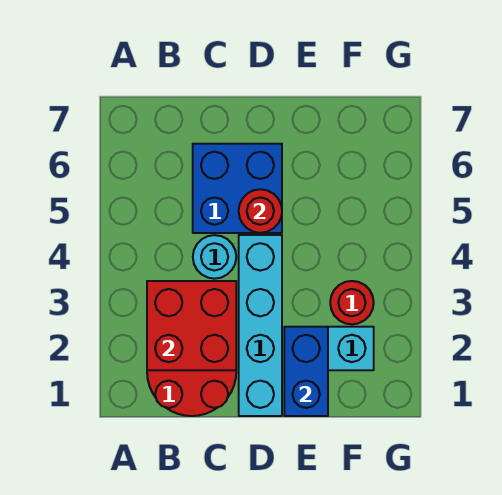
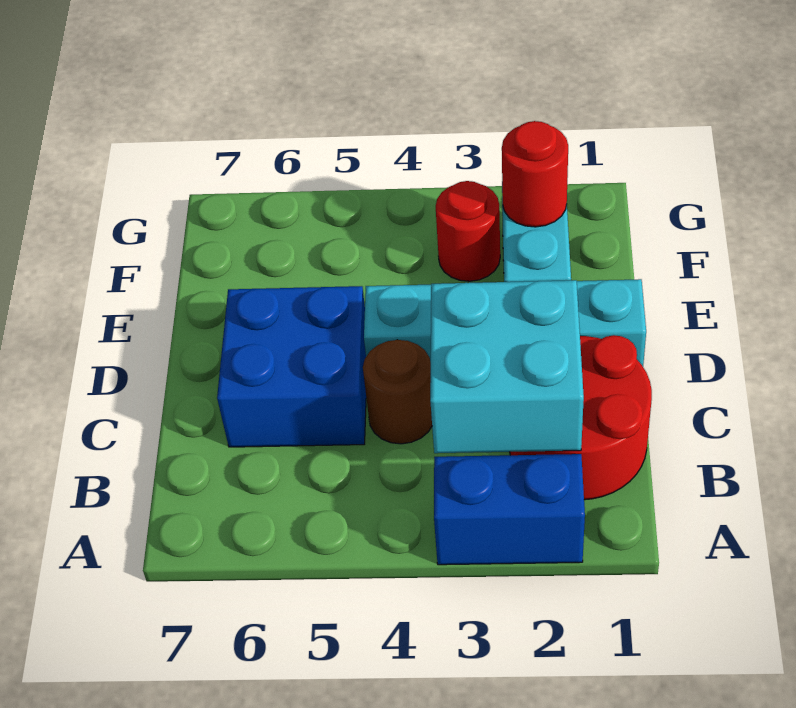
red 2x2 brick [147,281,236,370] -> cyan 2x2 brick [430,280,584,453]
cyan 1x1 round brick [193,235,236,279] -> brown 1x1 round brick [363,340,432,444]
red 1x1 round brick [239,189,282,233] -> red 1x1 round brick moved to [502,121,568,227]
blue 1x2 brick [284,327,328,416] -> blue 1x2 brick moved to [434,454,585,565]

